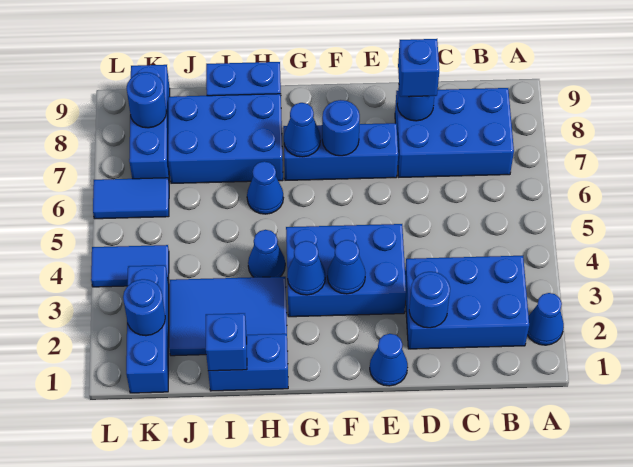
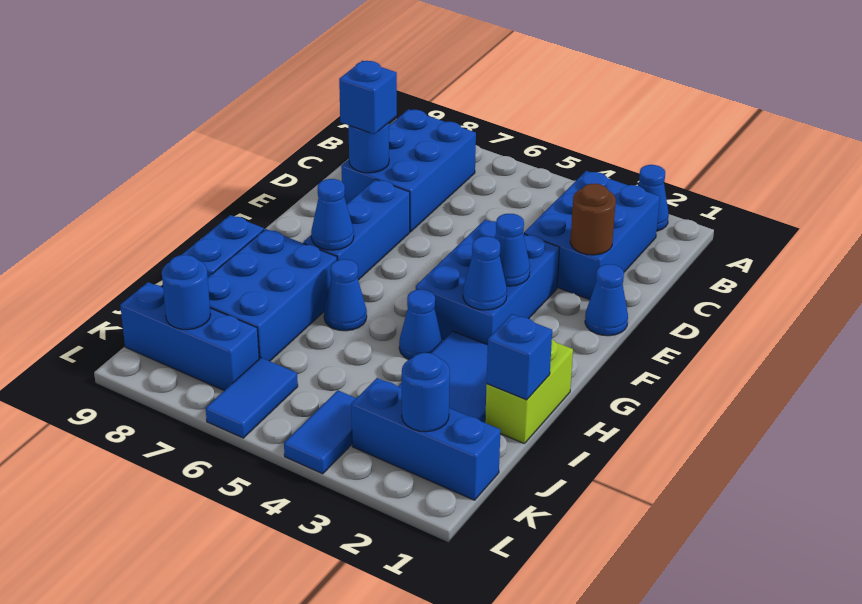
blue 1x1 round brick [409,272,450,328] -> brown 1x1 round brick [570,184,616,255]
blue 1x1 round brick [322,100,360,156] -> none
blue 1x2 brick [208,334,288,391] -> lime 1x2 brick [485,339,573,444]

